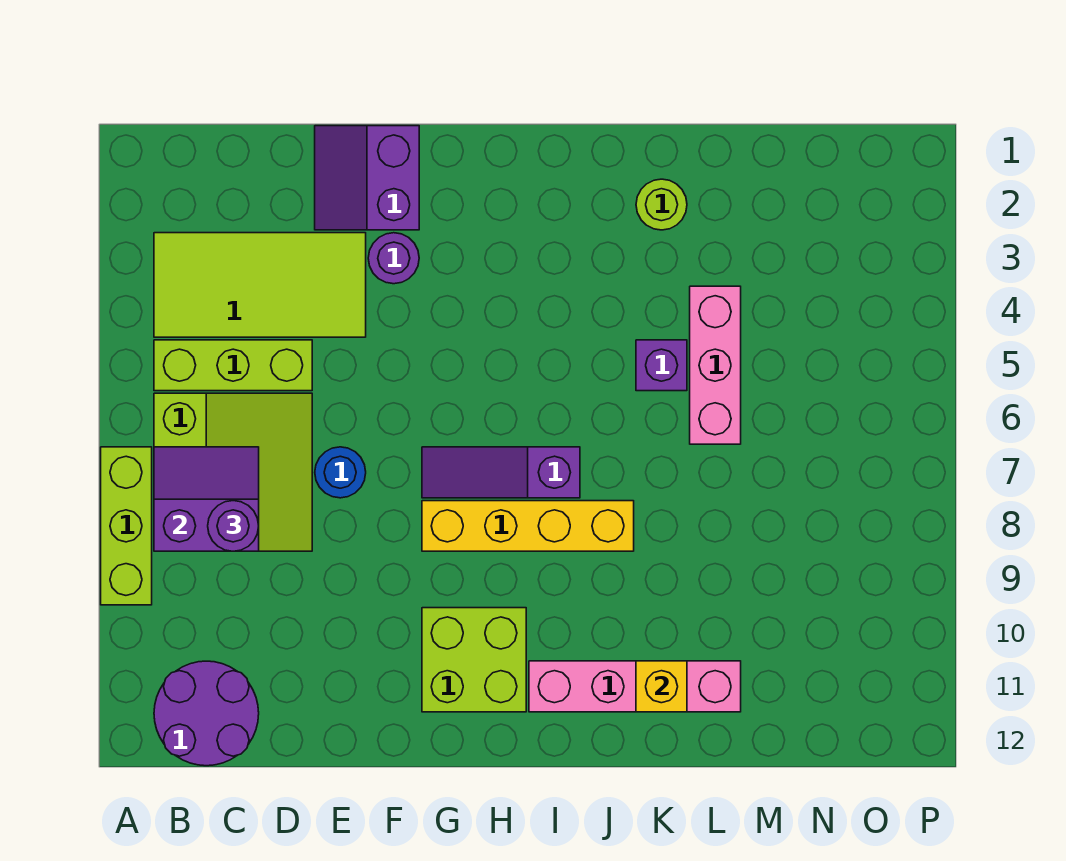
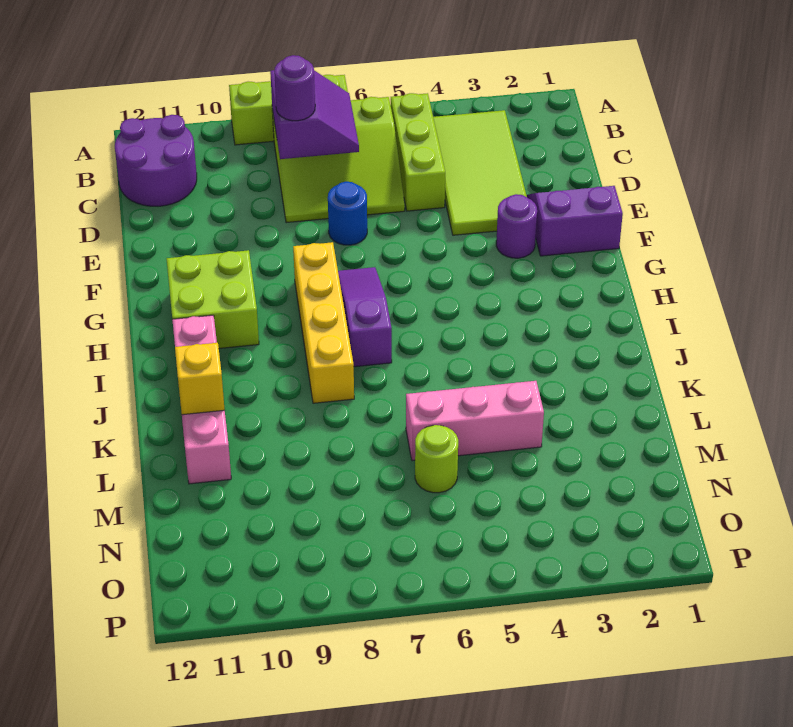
lime 1x1 round brick [636,179,687,230] -> lime 1x1 round brick moved to [415,425,458,493]
purple 1x1 brick [636,340,687,391] -> none

